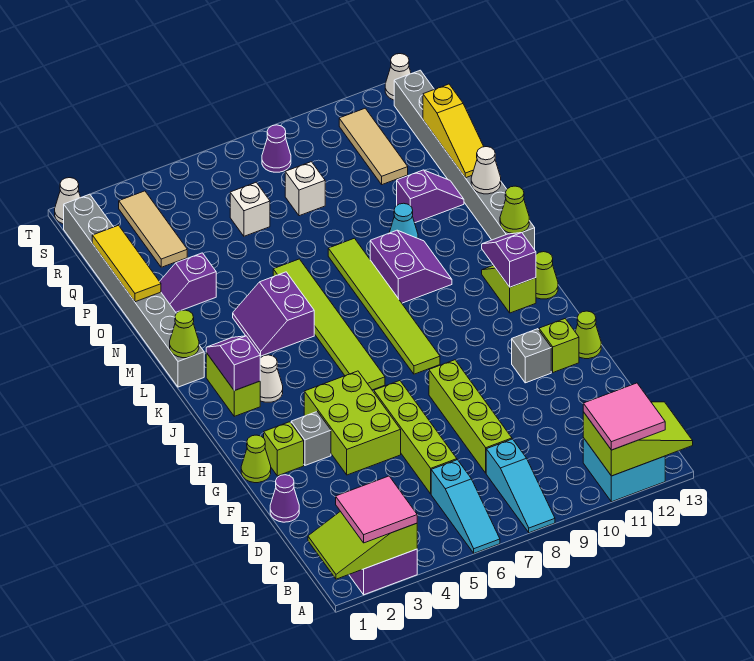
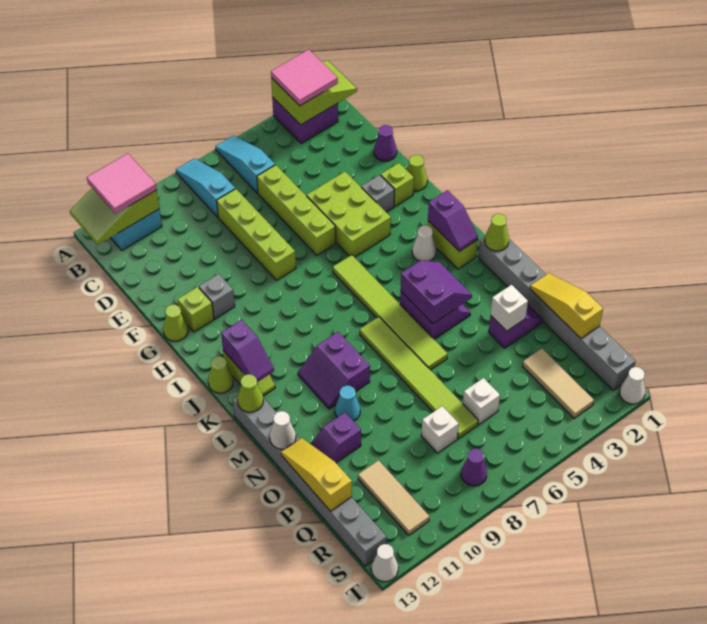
lime 1x6 tile [328,238,440,374] -> lime 1x6 tile moved to [360,317,478,439]
none -> purple 2x2 slope [401,260,472,324]
yellow 1x3 tile [92,225,161,302] -> yellow 1x3 slope [530,273,603,338]
none -> white 1x1 brick [491,285,528,331]

